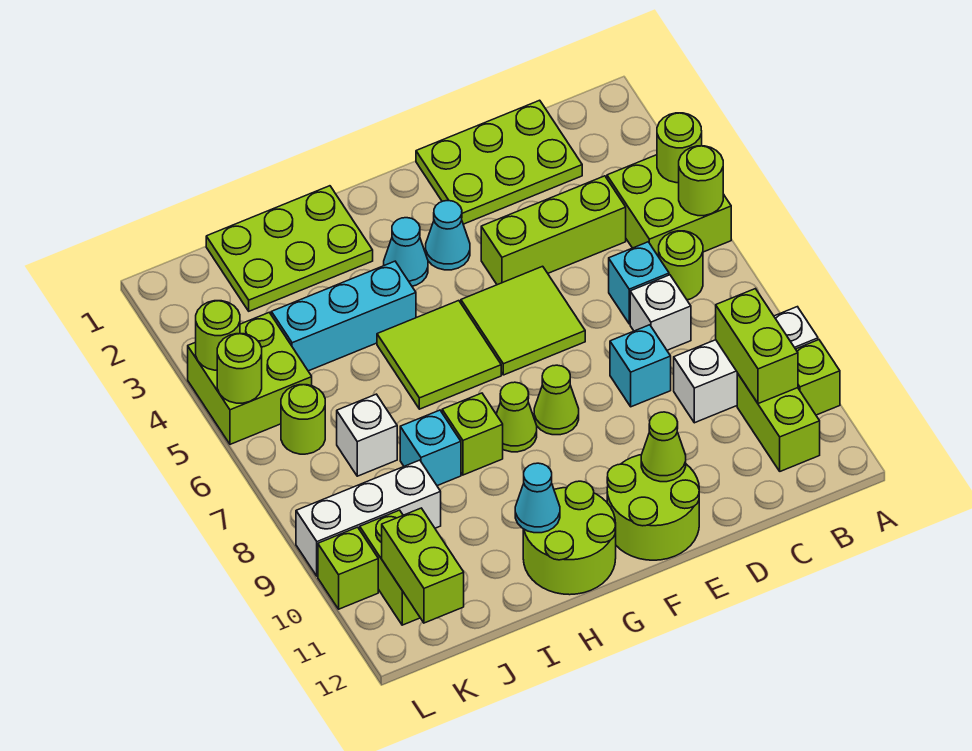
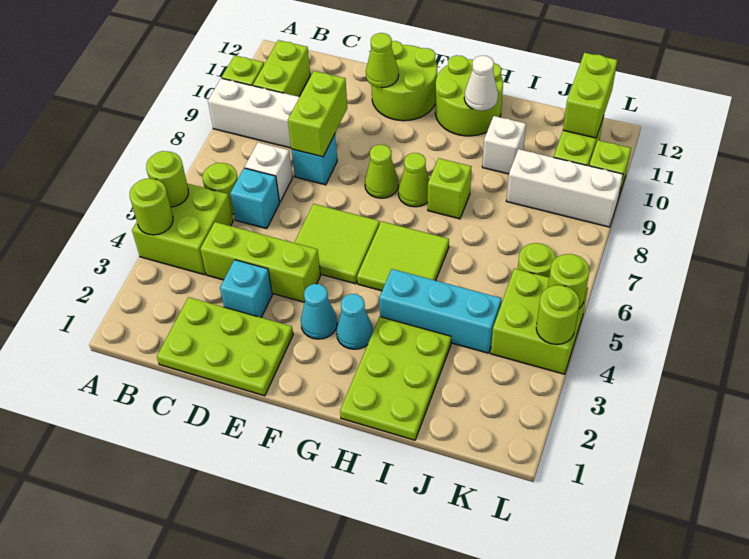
lime 1x2 brick [716,289,798,404] -> lime 1x2 brick moved to [288,71,347,157]
lime 2x3 plate [206,186,373,311] -> lime 2x3 plate turned to [340,317,451,440]
cyan 1x1 cone [515,463,560,533] -> white 1x1 cone [464,56,498,111]
cyan 1x1 brick [400,410,461,486] -> cyan 1x1 brick moved to [220,260,272,317]
white 1x1 brick [337,394,397,476] -> white 1x1 brick moved to [482,116,526,174]

